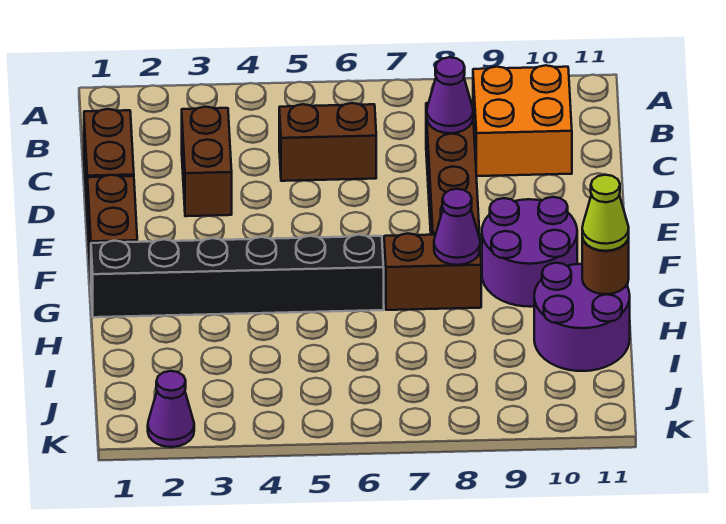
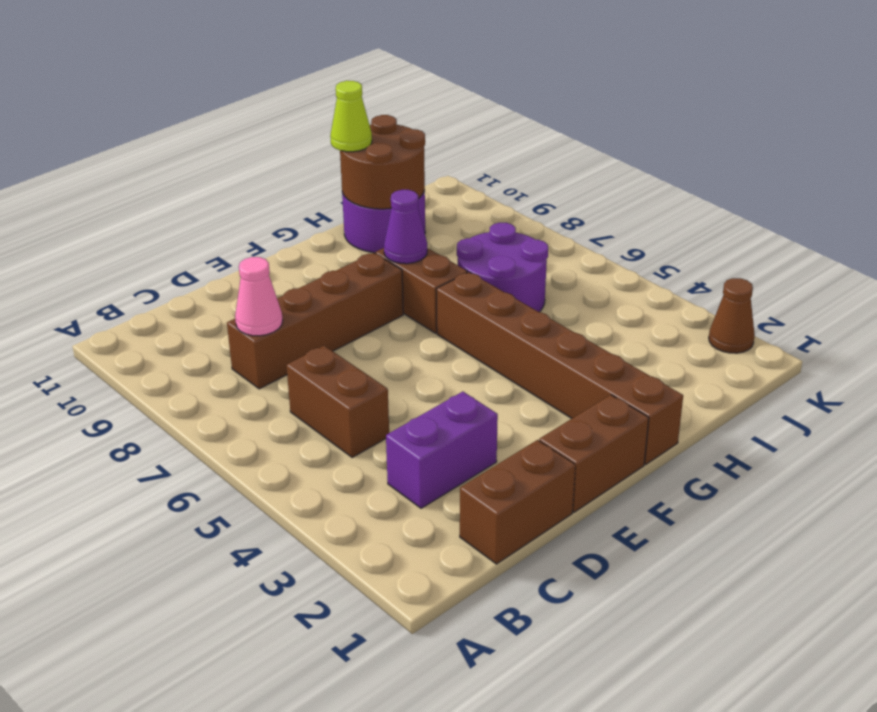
orange 2x2 brick [473,65,572,176] -> none
brown 1x2 brick [182,107,232,216] -> purple 1x2 brick [386,392,498,508]
purple 1x1 cone [427,57,473,133] -> pink 1x1 cone [235,257,283,336]
purple 2x2 round brick [482,197,577,307] -> purple 2x2 round brick moved to [457,223,548,312]
black 1x6 brick [91,235,384,317] -> brown 1x6 brick [436,272,683,464]
brown 1x1 round brick [582,237,629,294] -> brown 2x2 round brick [340,115,425,209]
purple 1x1 cone [148,371,194,447] -> brown 1x1 cone [709,278,755,353]

